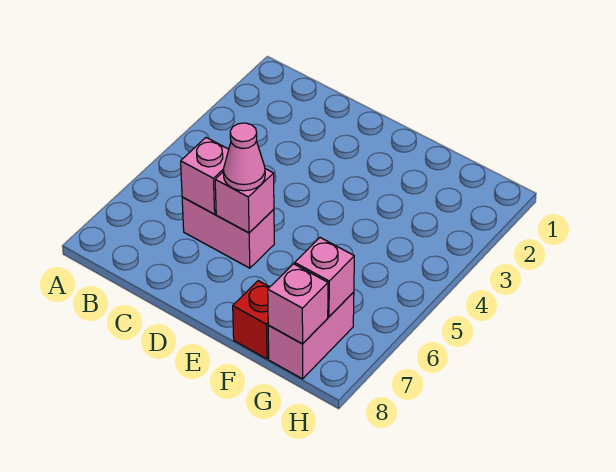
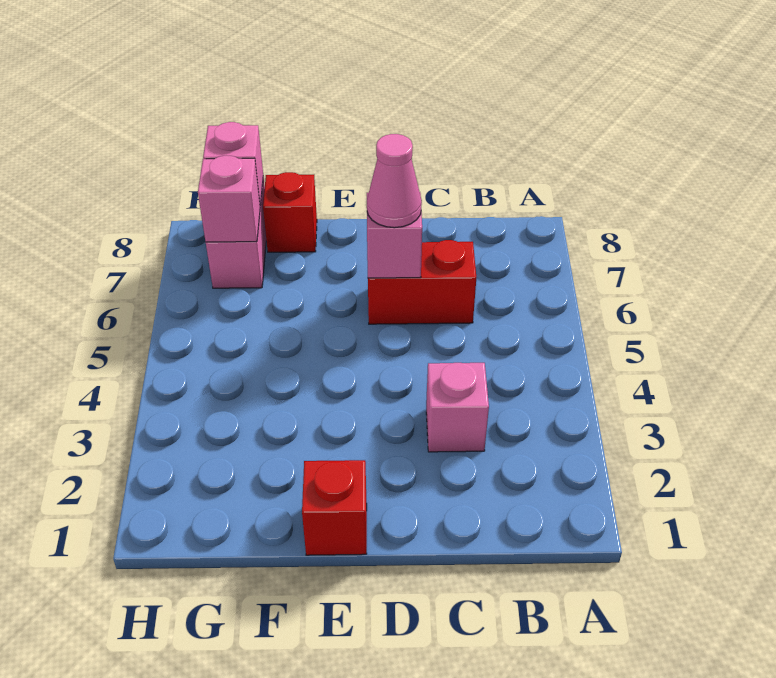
pink 1x2 brick [182,197,274,268] -> red 1x2 brick [368,240,476,324]
pink 1x1 brick [181,138,229,214] -> pink 1x1 brick moved to [426,363,489,452]
none -> red 1x1 brick [302,460,367,555]

